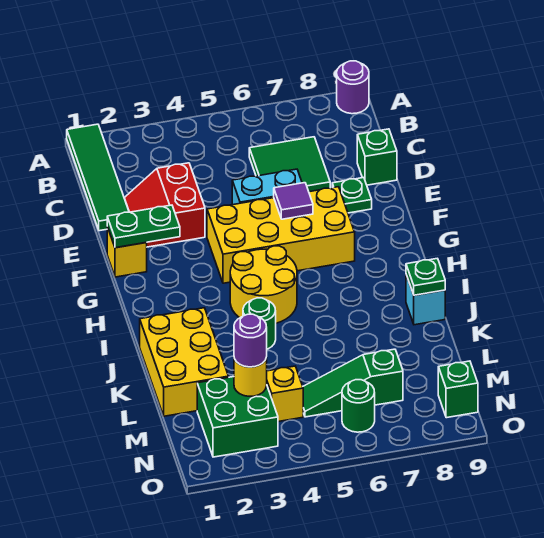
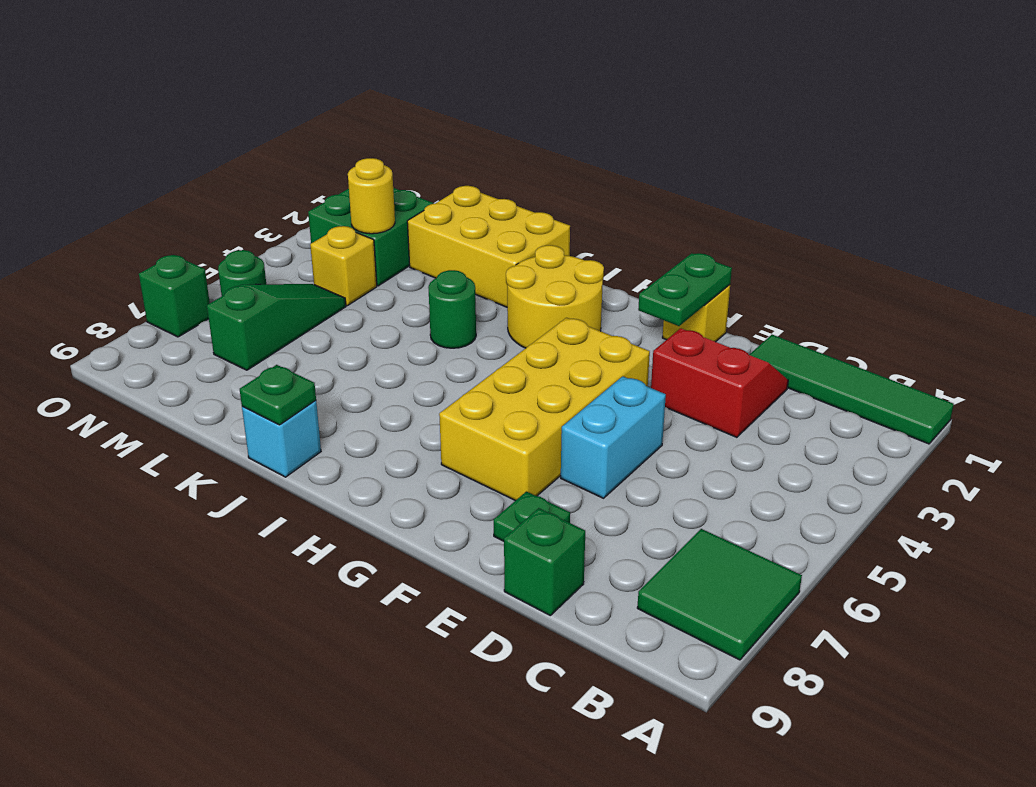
purple 1x1 round brick [337,61,369,114] -> none
green 2x2 tile [249,137,330,192] -> green 2x2 tile moved to [637,529,802,660]
purple 1x1 tile [274,183,313,219] -> none
yellow 2x2 round brick [230,246,297,323] -> yellow 2x2 round brick moved to [506,245,604,348]
purple 1x1 round brick [234,314,267,367] -> none
green 1x1 brick [438,361,478,418] -> green 1x1 brick moved to [139,255,210,337]

